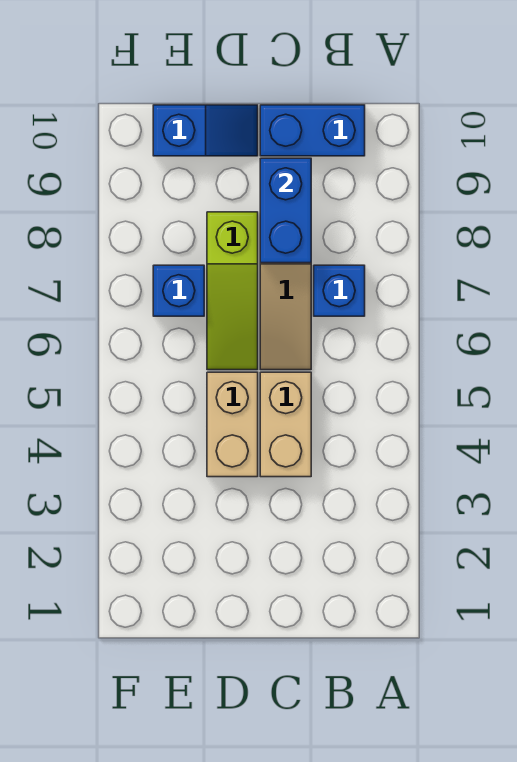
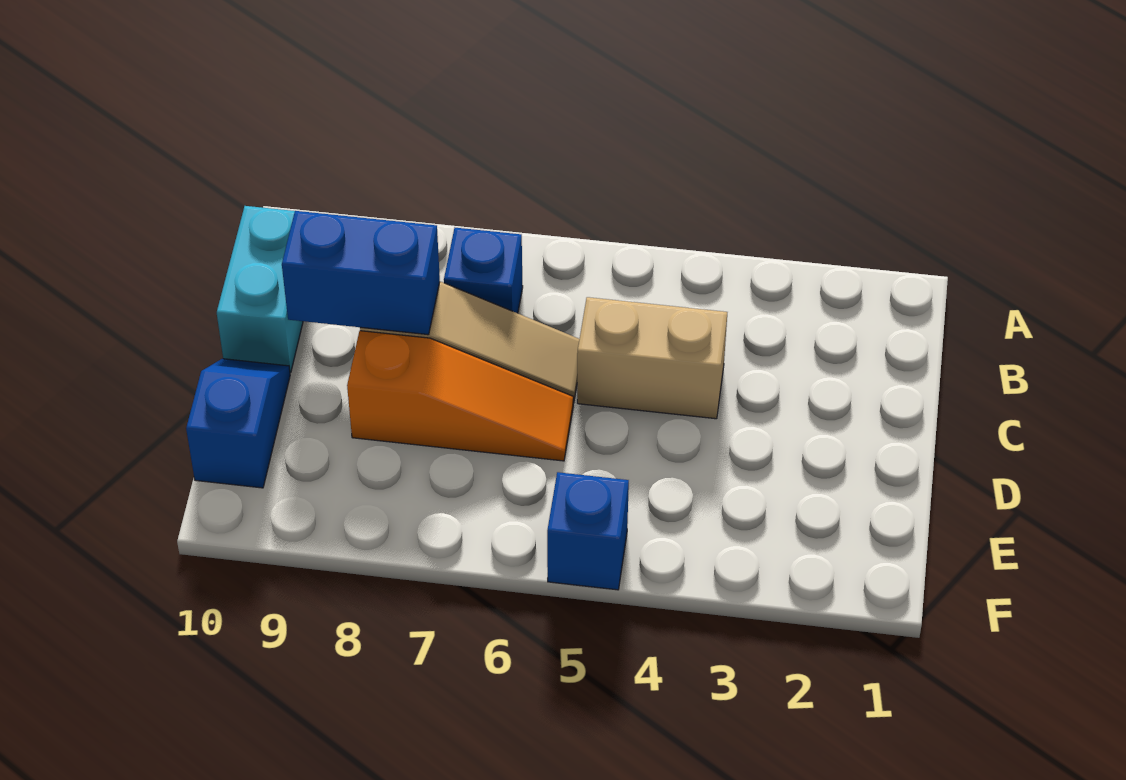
blue 1x2 brick [260,105,365,156] -> cyan 1x2 brick [217,206,303,373]
tan 1x2 brick [207,372,258,477] -> none
lime 1x3 slope [207,212,258,370] -> orange 1x3 slope [347,331,573,461]
blue 1x1 brick [153,265,204,316] -> blue 1x1 brick moved to [547,472,629,590]

